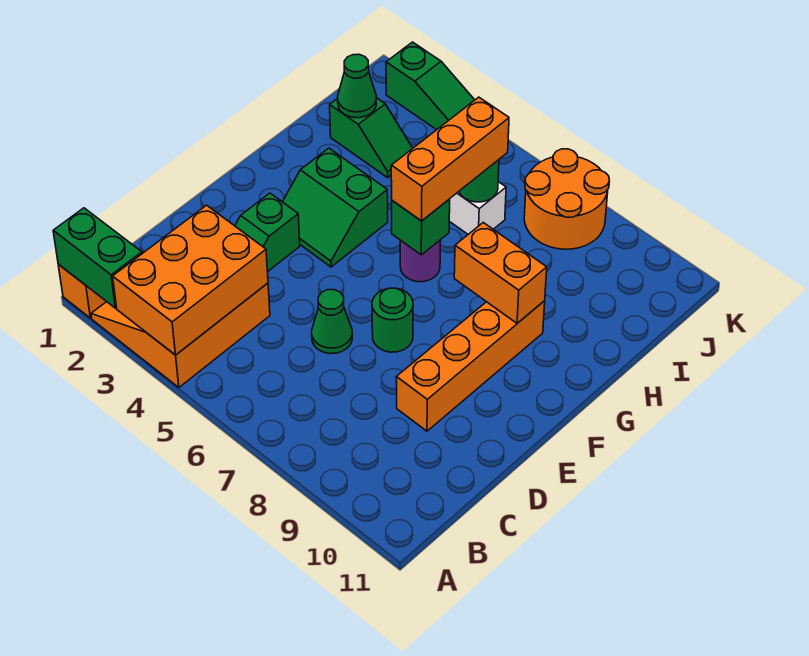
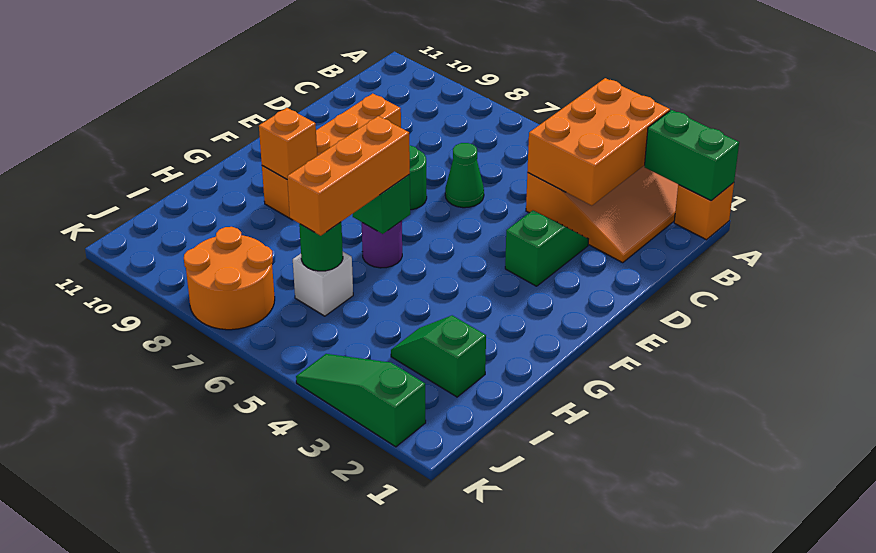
green 2x2 slope [283,148,388,267] -> none
orange 1x2 brick [454,223,547,323] -> orange 1x1 brick [259,108,317,179]
green 1x1 cone [338,54,376,118] -> none

